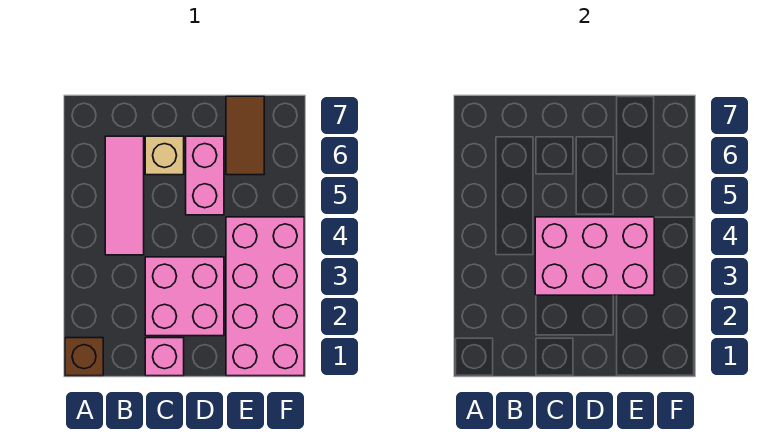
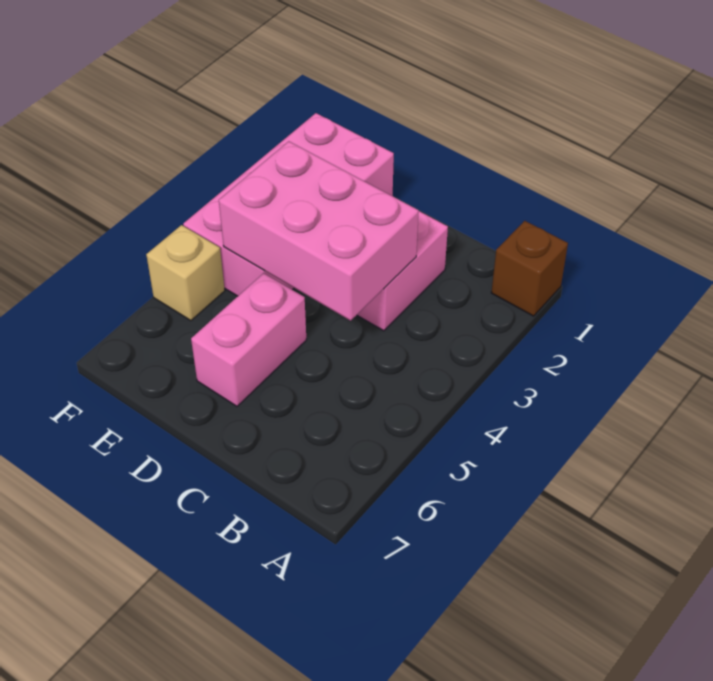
pink 1x3 tile [105,136,144,255] -> none
pink 1x1 brick [145,338,184,376] -> none
tan 1x1 brick [145,136,184,175] -> tan 1x1 brick moved to [146,225,225,321]
brown 1x2 tile [226,96,264,175] -> none

